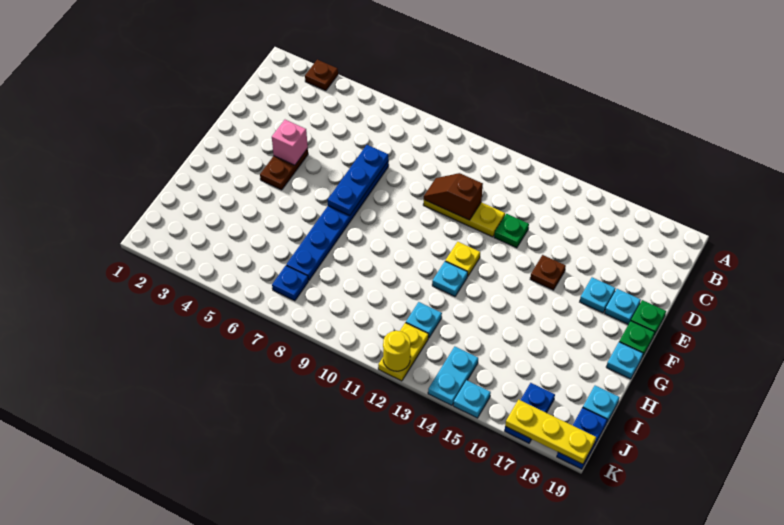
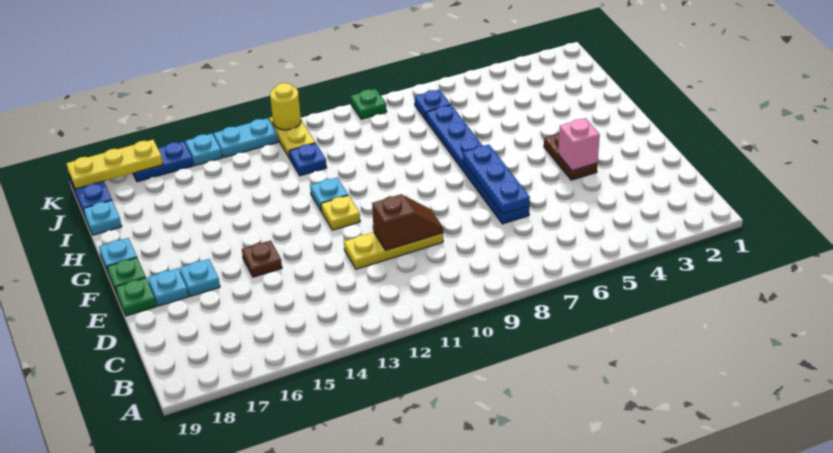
brown 1x1 plate [305,60,338,91] -> none
green 1x1 plate [494,214,529,248] -> green 1x1 plate moved to [351,89,387,119]
cyan 1x1 plate [406,302,442,338] -> blue 1x1 plate [289,143,327,176]
cyan 1x2 plate [428,347,478,405] -> cyan 1x2 plate turned to [214,118,278,158]
blue 1x2 plate [505,383,555,443] -> blue 1x2 plate turned to [133,141,193,182]

